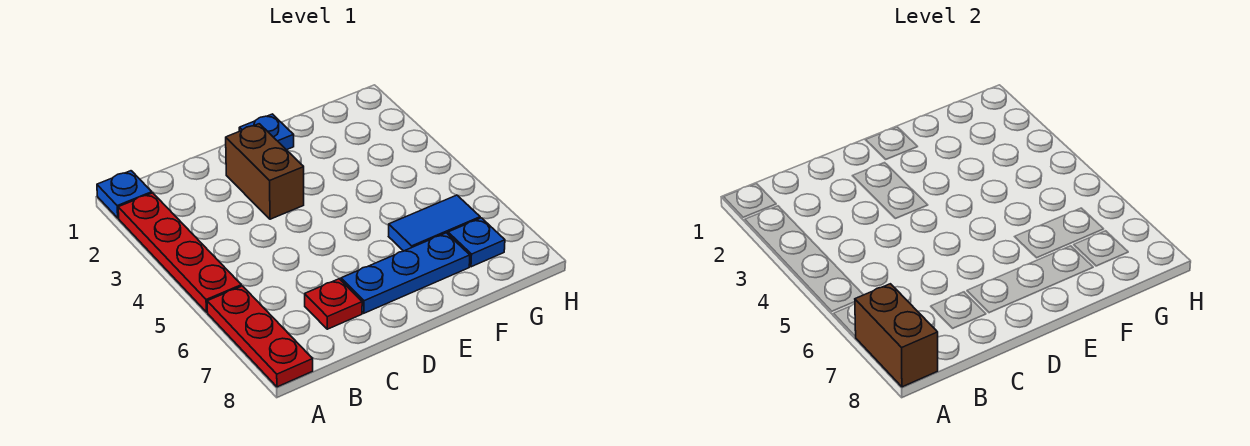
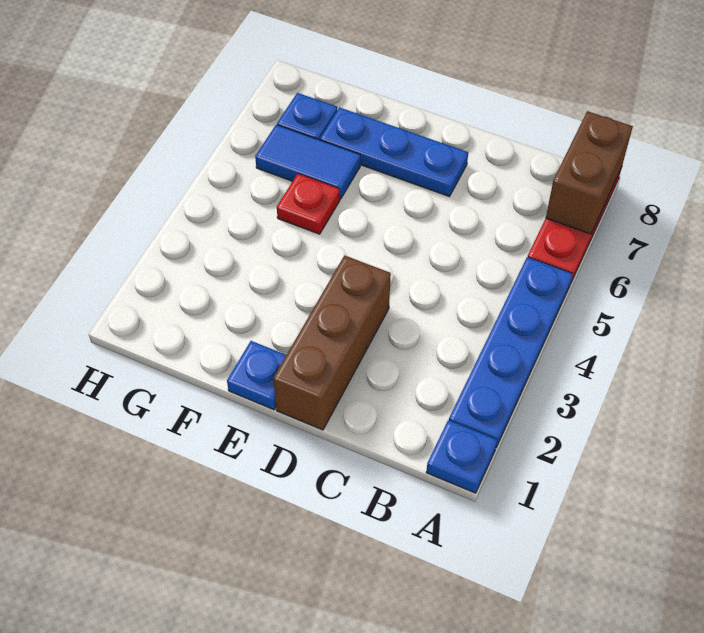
red 1x4 plate [118,193,241,312] -> blue 1x4 plate [449,257,573,447]
red 1x1 plate [305,279,362,329] -> red 1x1 plate moved to [277,174,340,234]
brown 1x2 brick [226,124,304,219] -> brown 1x3 brick [273,256,391,430]

